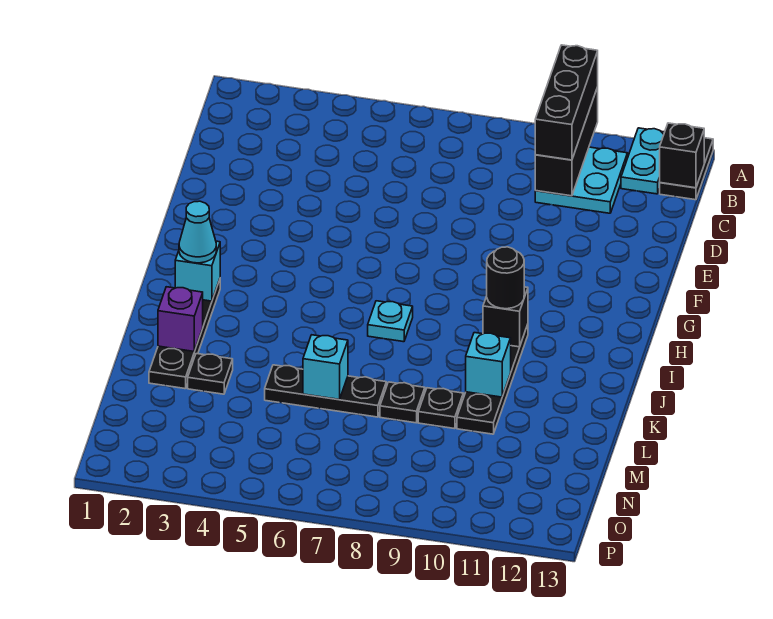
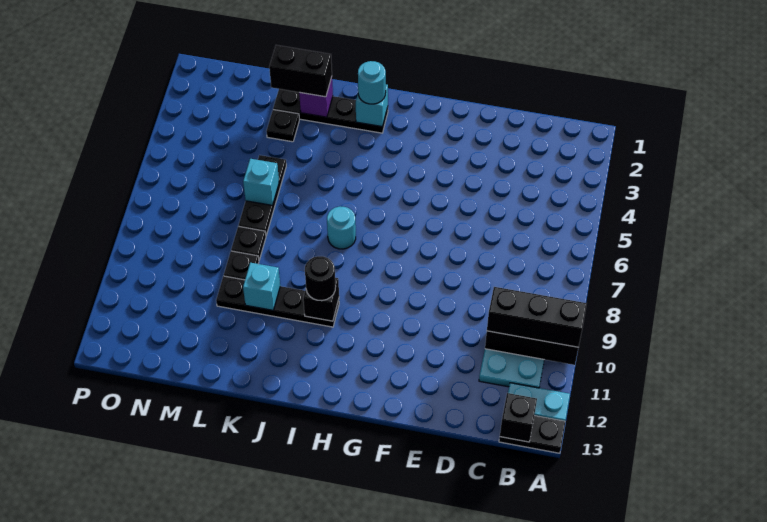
cyan 1x1 cone [179,201,216,263] -> cyan 1x1 round brick [358,61,386,104]
cyan 1x1 plate [368,301,413,342] -> cyan 1x1 round brick [327,206,356,249]
none -> black 1x2 brick [269,45,332,97]

